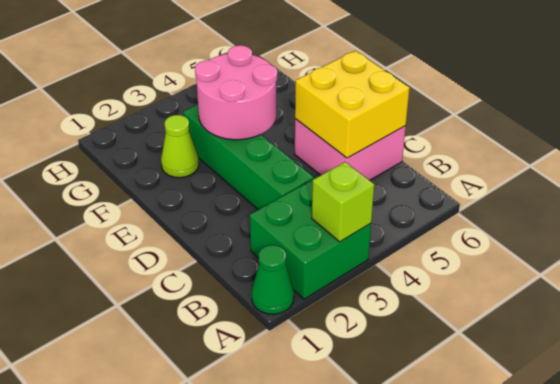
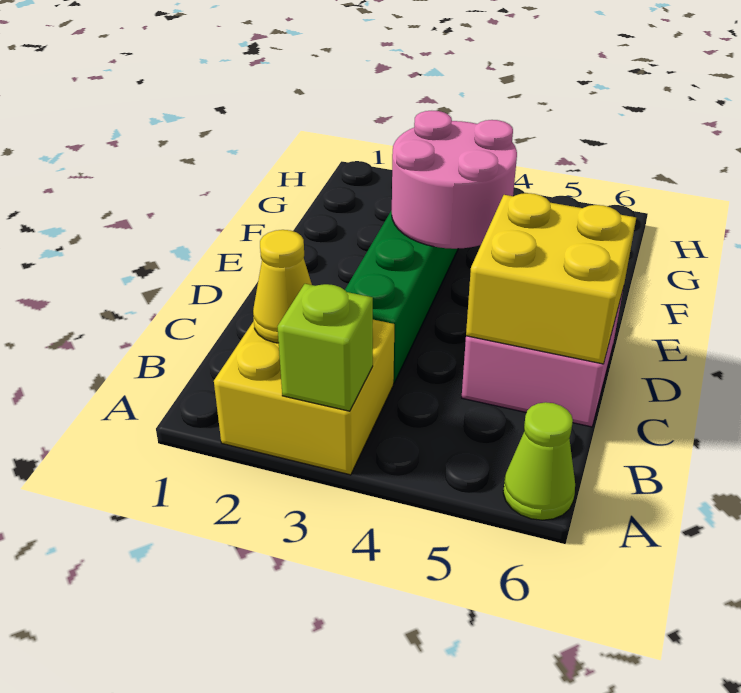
green 1x1 cone [251,245,294,314] -> none
green 2x2 brick [250,178,371,299] -> yellow 2x2 brick [214,320,394,475]
none -> yellow 1x1 cone [253,230,312,343]
lime 1x1 cone [161,115,199,178] -> lime 1x1 cone moved to [503,402,575,520]

